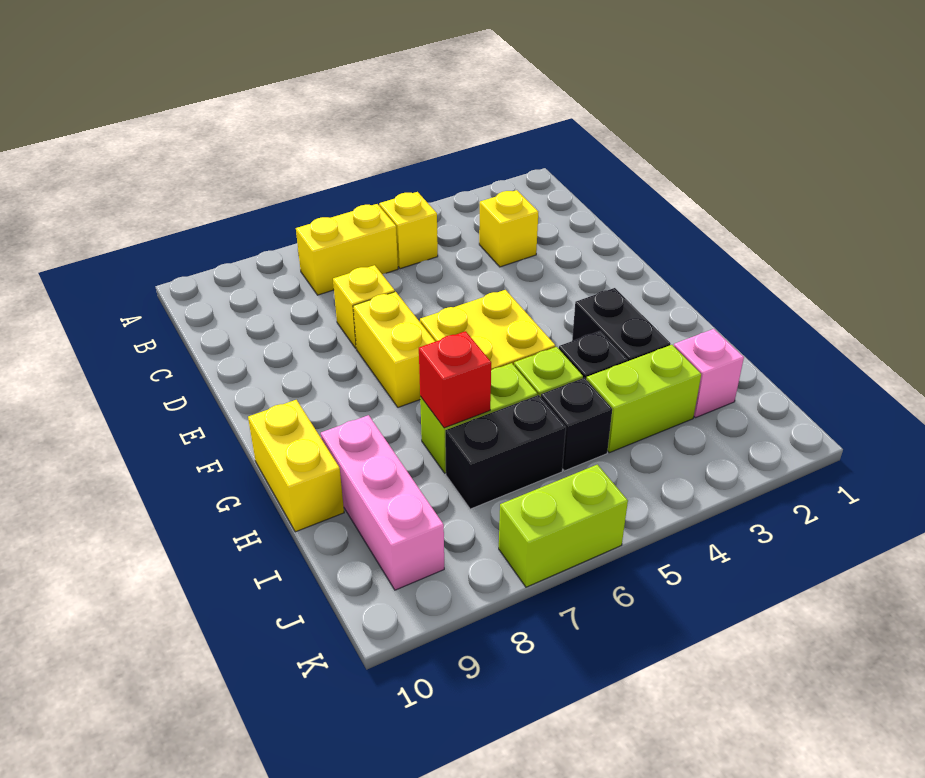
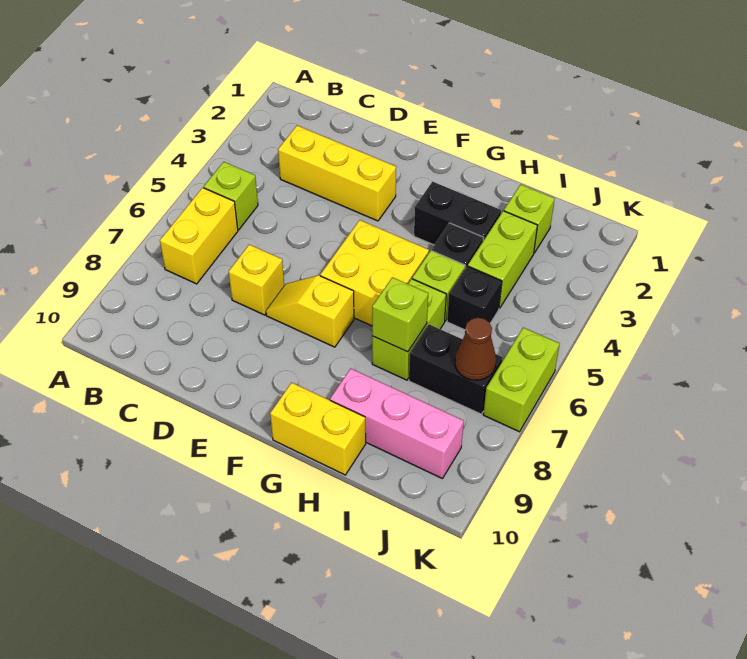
yellow 1x1 brick [379,192,438,269] -> lime 1x1 brick [204,162,258,230]
yellow 1x1 brick [479,190,538,267] -> yellow 1x3 brick [278,126,396,221]
yellow 1x2 brick [353,292,435,407] -> yellow 1x2 slope [266,275,354,347]
red 1x1 brick [419,331,491,428] -> lime 1x1 brick [372,277,428,352]
pink 1x1 brick [674,329,744,418] -> lime 1x1 brick [504,185,555,253]
black 1x2 brick [445,395,566,509] -> black 1x2 brick turned to [409,325,503,414]
none -> brown 1x1 cone [455,318,496,380]

